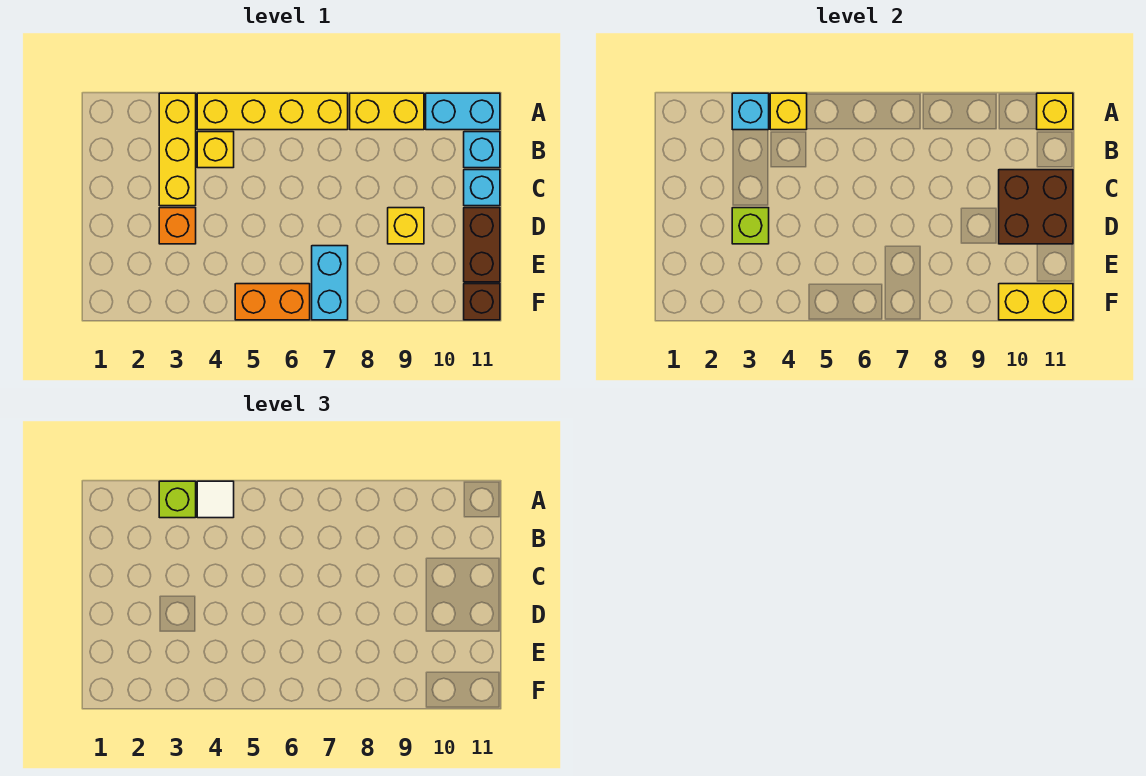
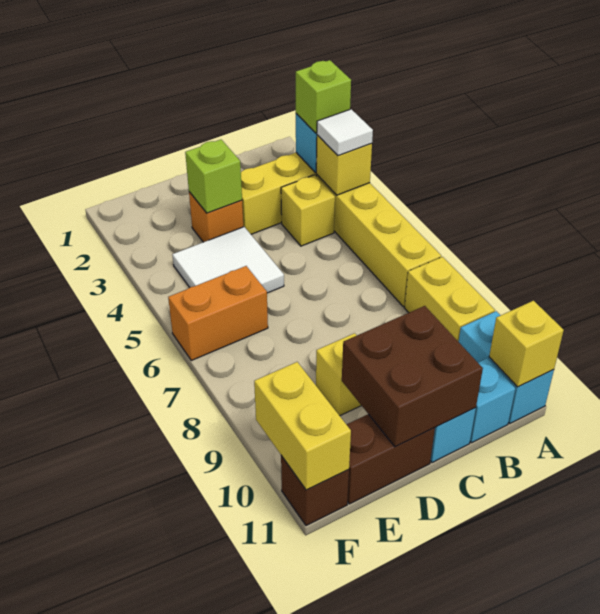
none -> white 2x2 tile [172,227,284,293]
cyan 1x2 brick [312,246,348,320] -> none
orange 1x2 brick [235,284,310,320] -> orange 1x2 brick turned to [168,266,268,360]

